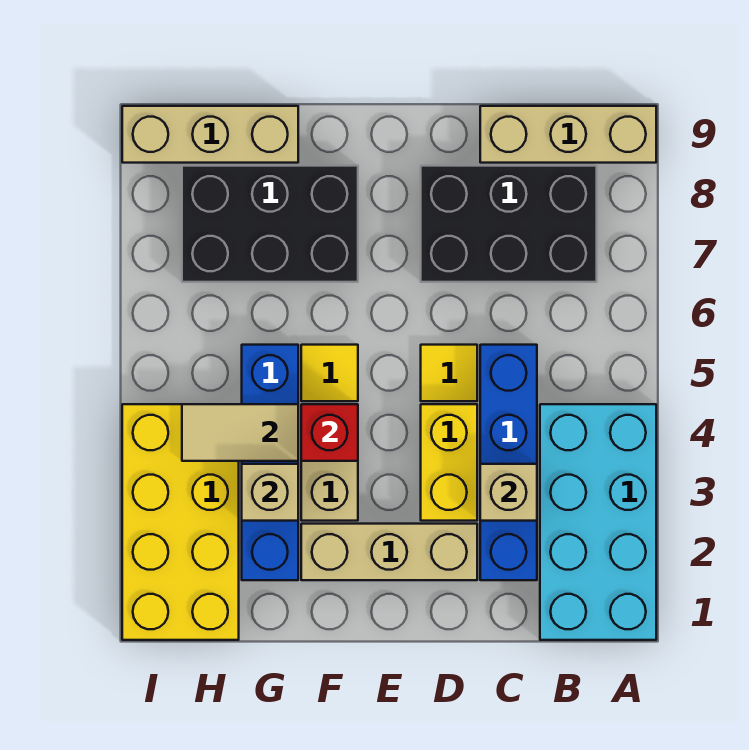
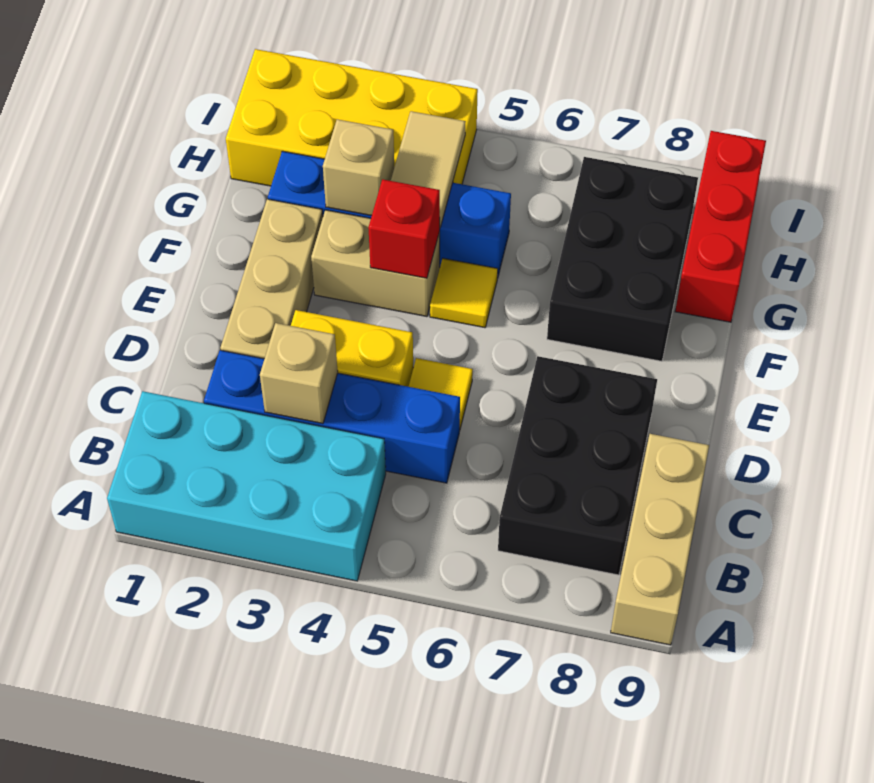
tan 1x3 brick [122,106,298,163] -> red 1x3 brick [675,131,766,322]

